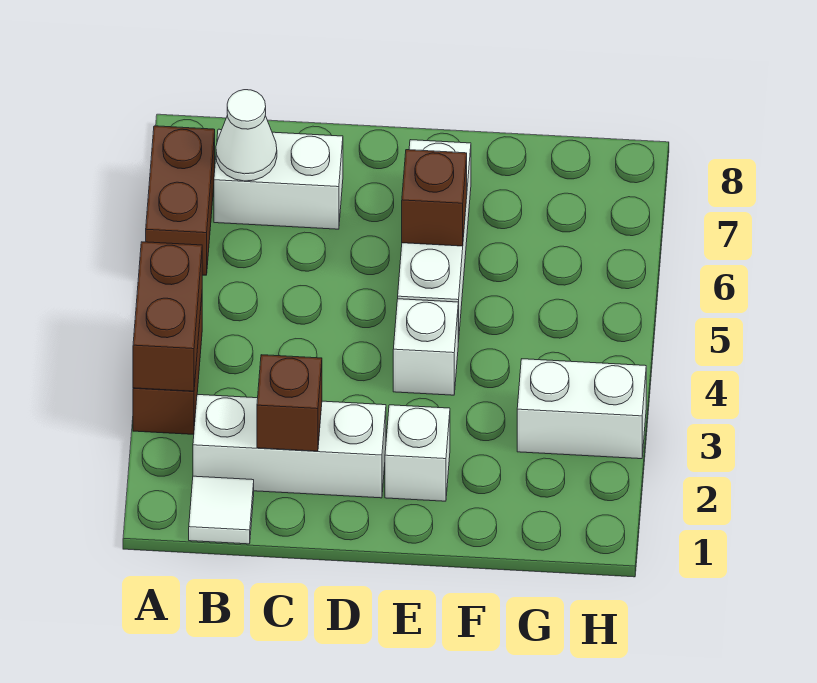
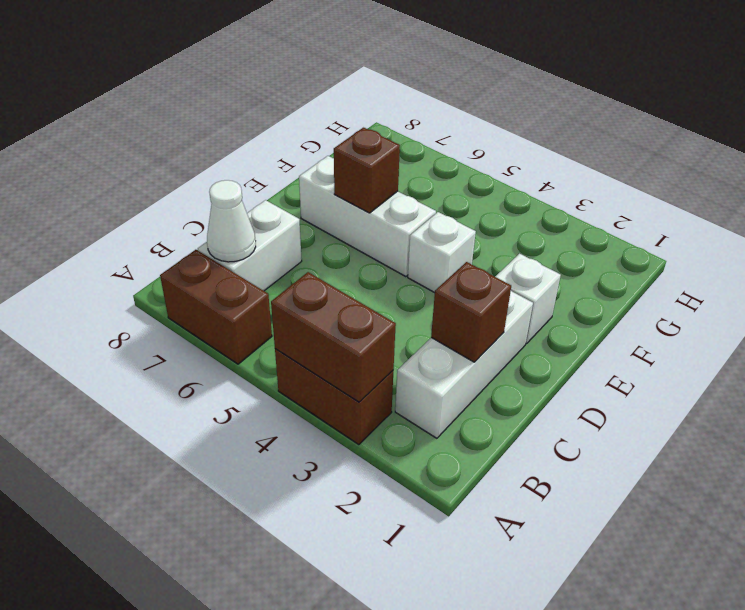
white 1x1 tile [189,476,254,544] -> none
white 1x2 brick [517,359,646,459] -> none

